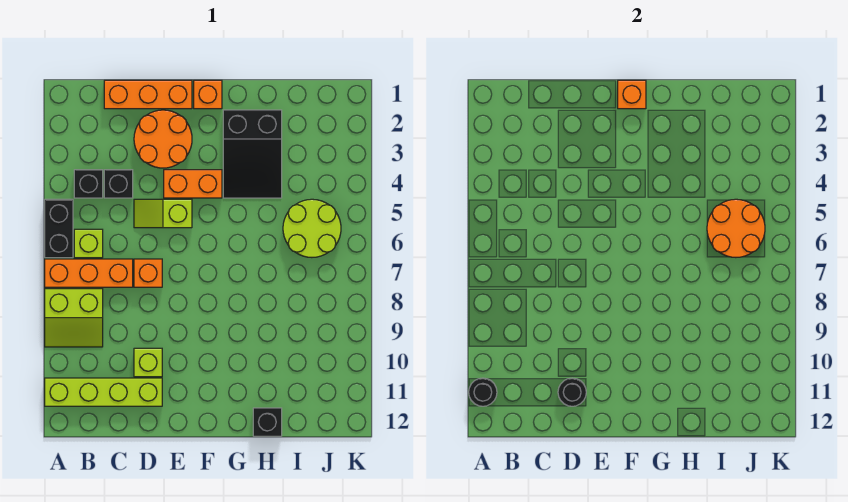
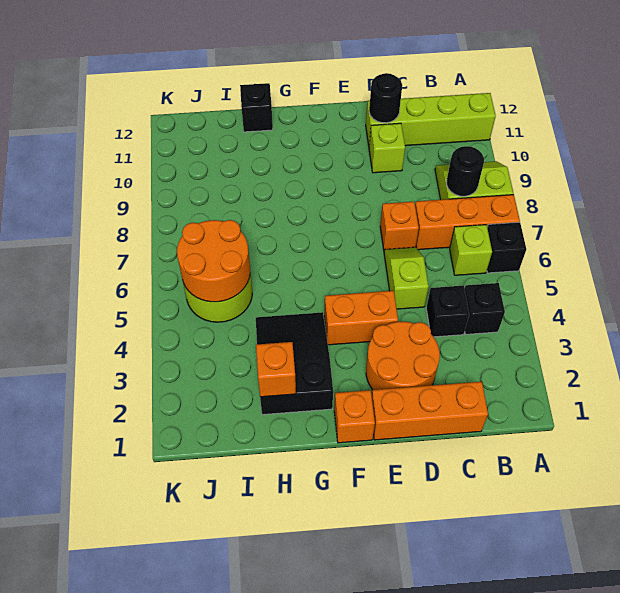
black 1x2 brick [45,199,73,258] -> black 1x1 brick [487,222,526,273]
black 1x1 round brick [469,378,497,406] -> black 1x1 round brick moved to [447,146,484,196]
lime 1x2 slope [134,199,192,228] -> lime 1x2 slope turned to [384,247,429,309]
orange 1x1 brick [618,80,646,109] -> orange 1x1 brick moved to [256,342,296,397]

